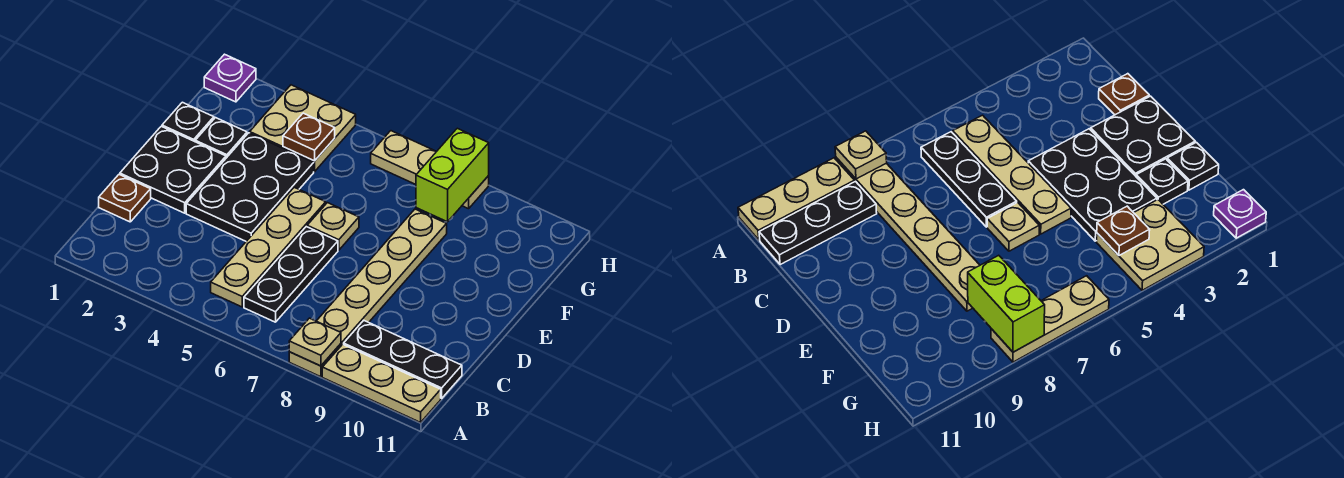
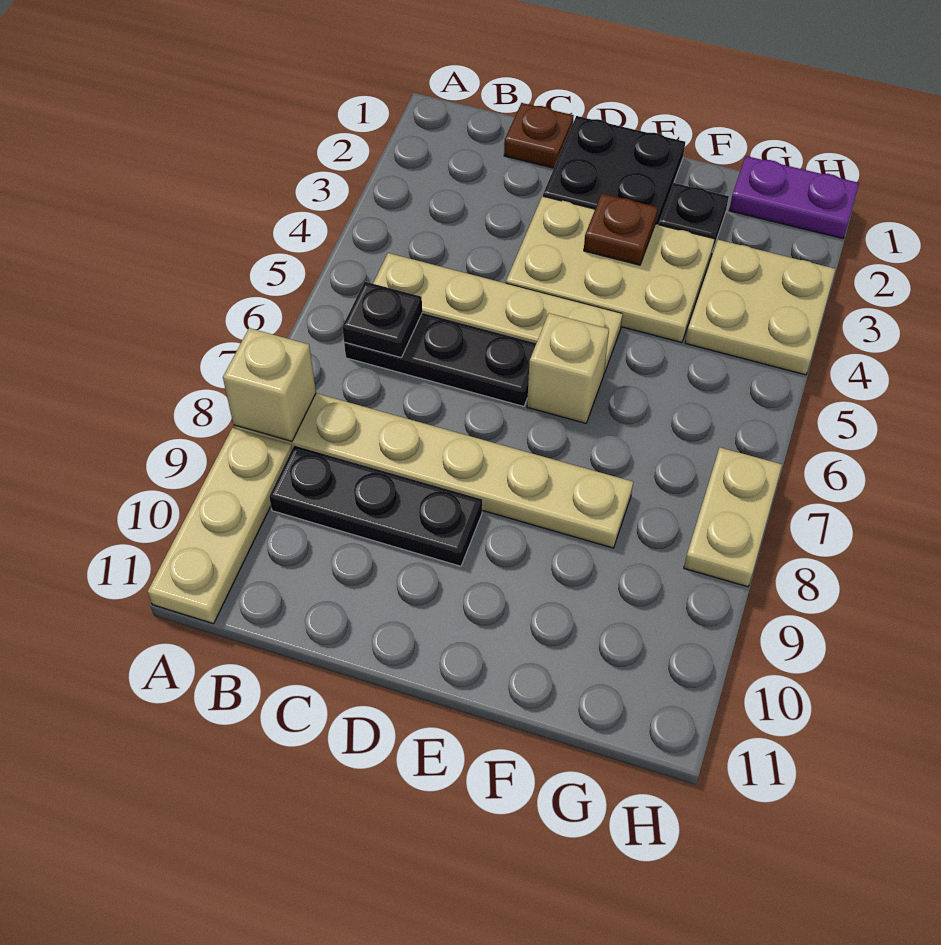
tan 1x1 plate [289,318,341,366] -> tan 1x1 brick [223,328,316,441]
black 1x3 plate [344,321,462,398] -> black 1x3 plate turned to [269,446,482,566]
black 2x3 plate [186,133,314,241] -> tan 2x3 plate [506,196,715,343]
tan 1x1 plate [307,203,359,250] -> tan 1x1 brick [527,313,609,423]
black 1x1 plate [162,102,214,142] -> black 1x1 plate moved to [342,282,422,357]
brown 1x1 plate [283,113,335,161] -> brown 1x1 plate moved to [584,194,658,265]
lime 1x2 brick [416,128,489,222] -> none
purple 1x1 plate [204,54,256,102] -> purple 1x2 plate [729,156,859,238]
tan 1x3 plate [371,131,489,209] -> tan 1x2 plate [684,448,782,587]

